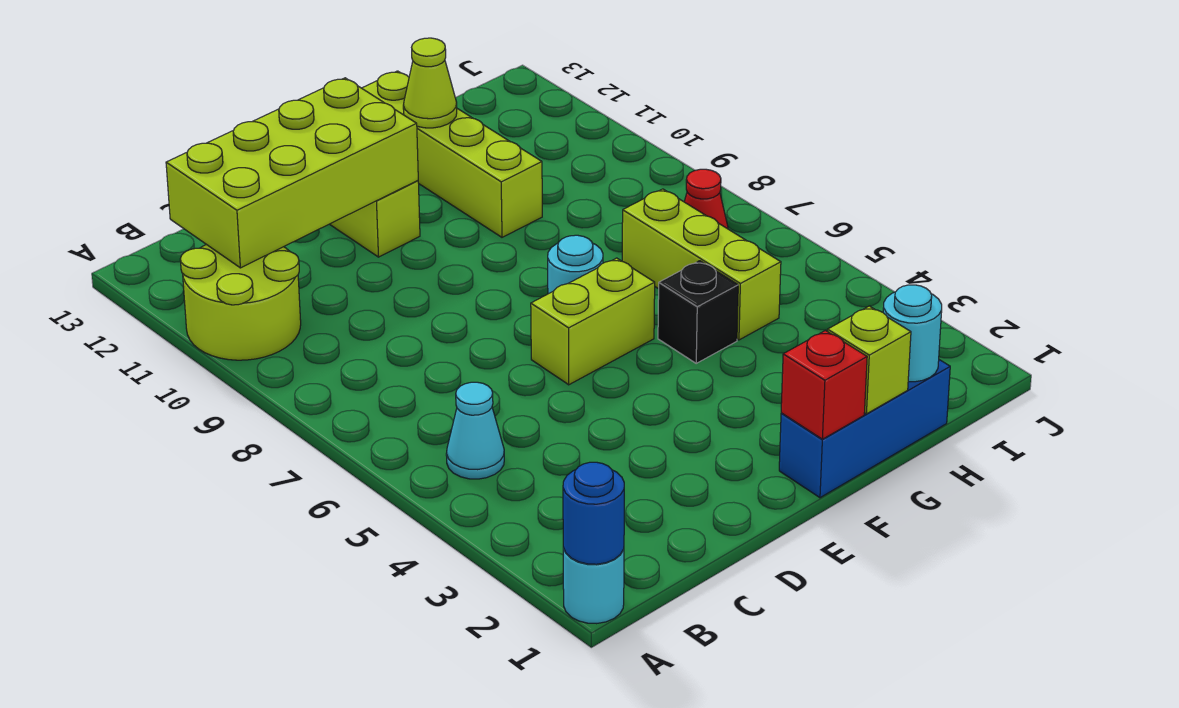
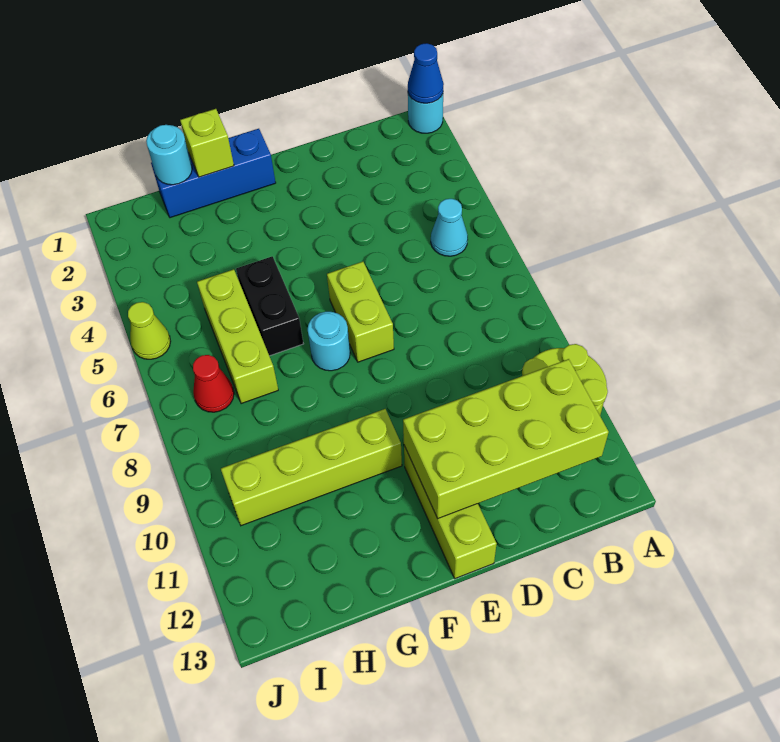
blue 1x1 round brick [563,462,624,564] -> blue 1x1 cone [408,43,444,103]
lime 1x2 brick [531,258,655,385] -> lime 1x2 brick turned to [327,262,394,362]
red 1x1 brick [781,331,867,439] -> none
black 1x1 brick [658,261,738,363] -> black 1x2 brick [236,256,303,356]
lime 1x4 brick [362,71,542,237] -> lime 1x4 brick turned to [221,409,402,526]
lime 1x1 cone [403,38,457,128] -> lime 1x1 cone moved to [128,302,171,359]

